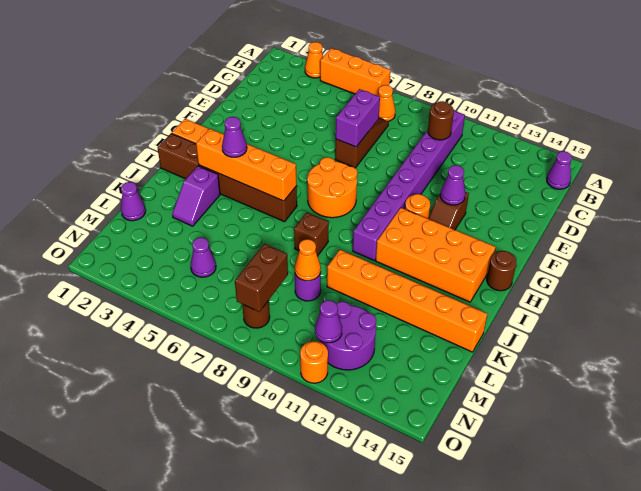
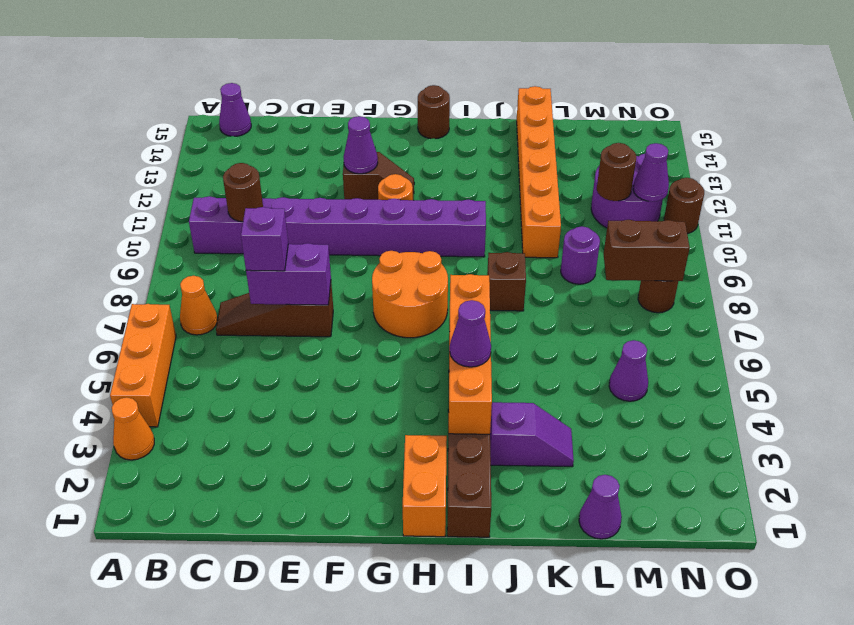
none -> purple 1x1 brick [241,207,288,271]
orange 2x4 brick [376,208,495,302] -> none
orange 1x1 cone [295,239,321,281] -> none
none -> brown 1x1 round brick [597,143,636,201]
orange 1x1 round brick [300,341,328,383] -> brown 1x1 round brick [664,178,704,234]

